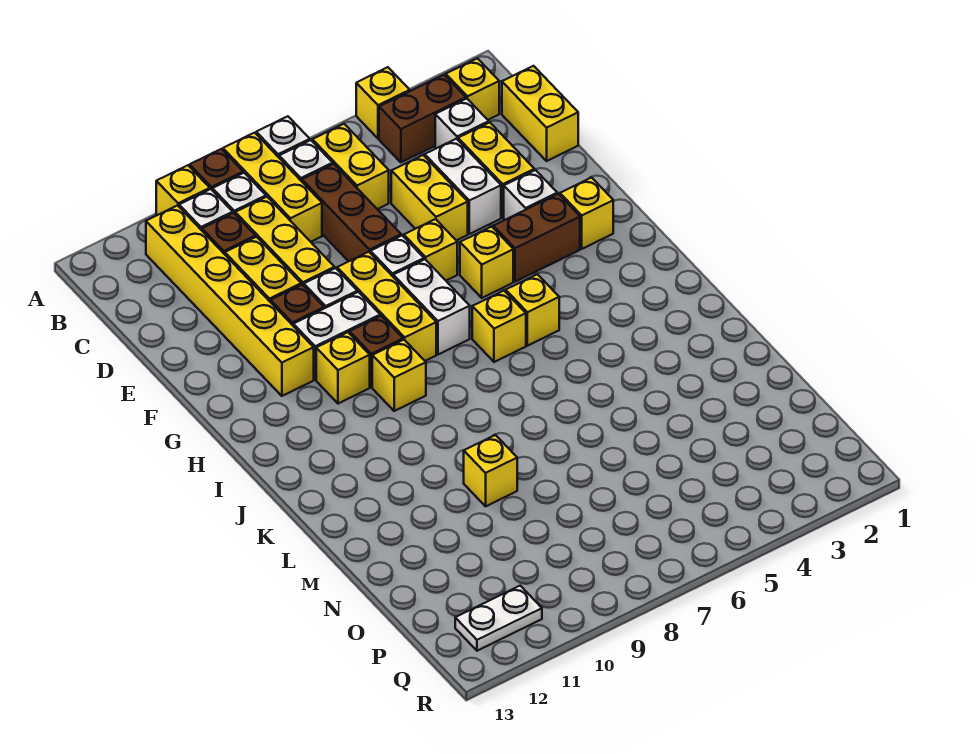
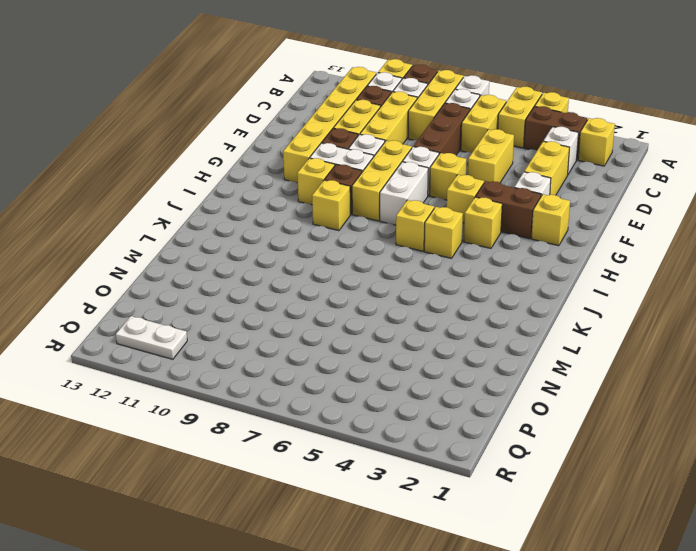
yellow 1x2 brick [502,66,578,161] -> yellow 1x2 brick moved to [498,87,542,148]
white 1x2 brick [425,139,501,234] -> none
yellow 1x1 brick [464,435,517,506] -> yellow 1x1 brick moved to [464,197,502,248]

